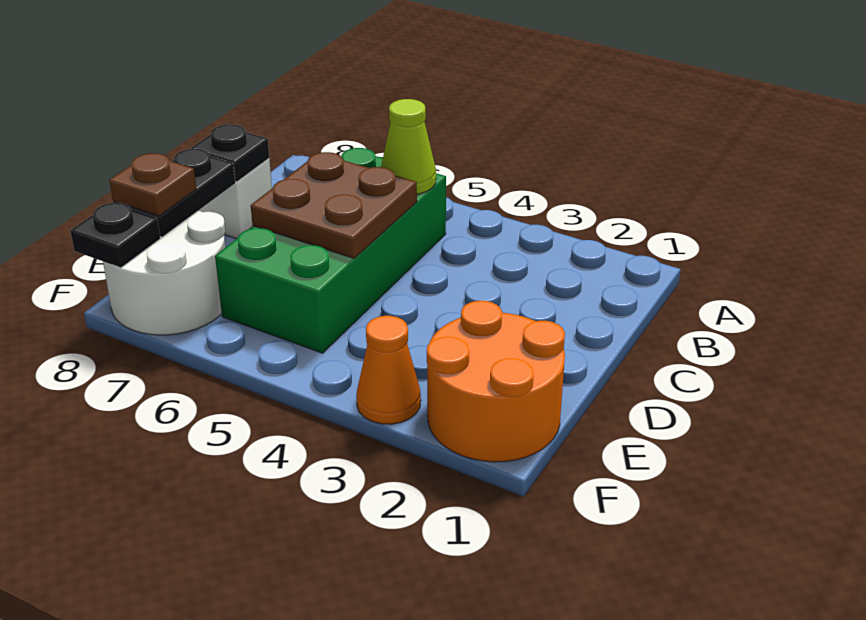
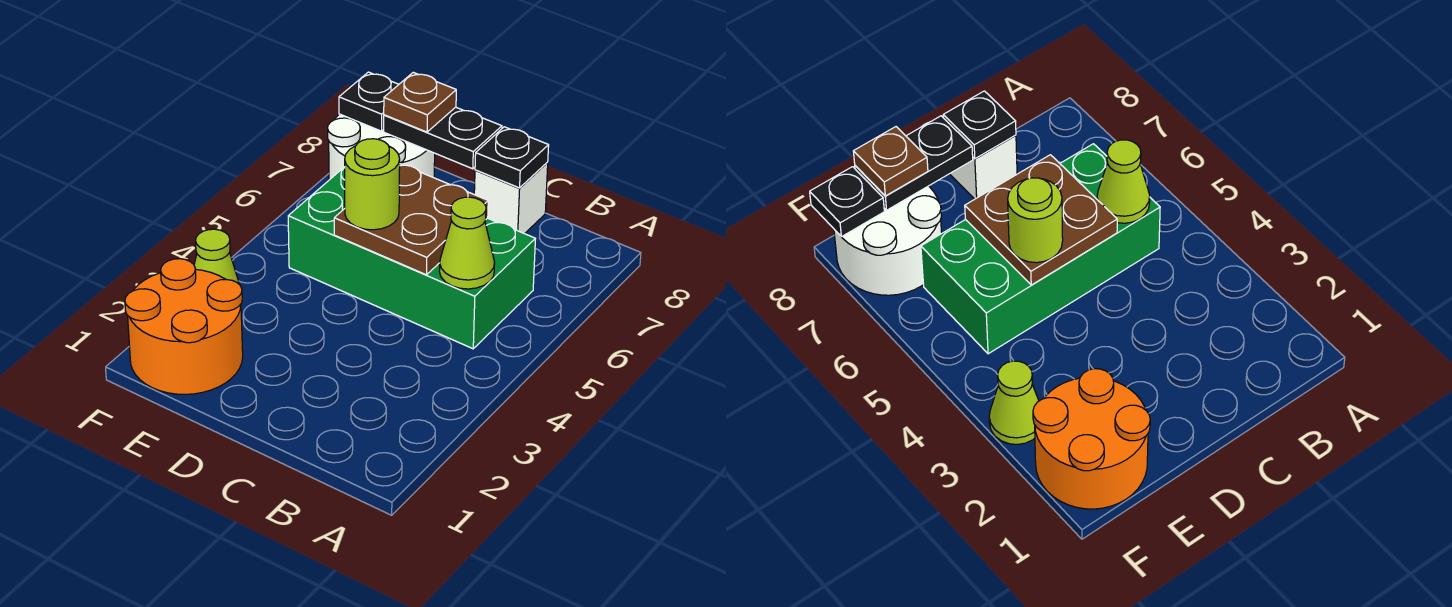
none -> lime 1x1 round brick [345,139,400,230]
orange 1x1 cone [356,316,421,424] -> lime 1x1 cone [194,229,239,284]

